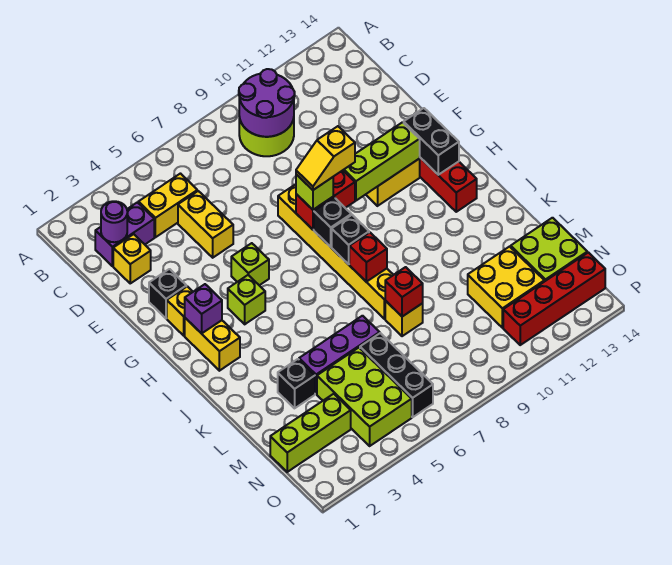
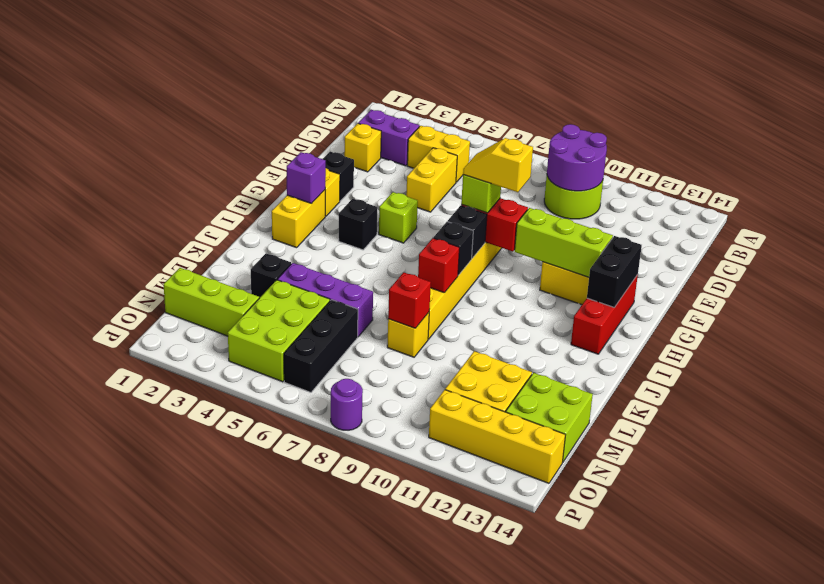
purple 1x1 round brick [101,201,127,242] -> purple 1x1 round brick moved to [331,379,363,430]
lime 1x1 brick [228,275,265,324] -> black 1x1 brick [339,199,377,250]
red 1x4 brick [503,252,605,345] -> yellow 1x4 brick [429,390,565,483]

